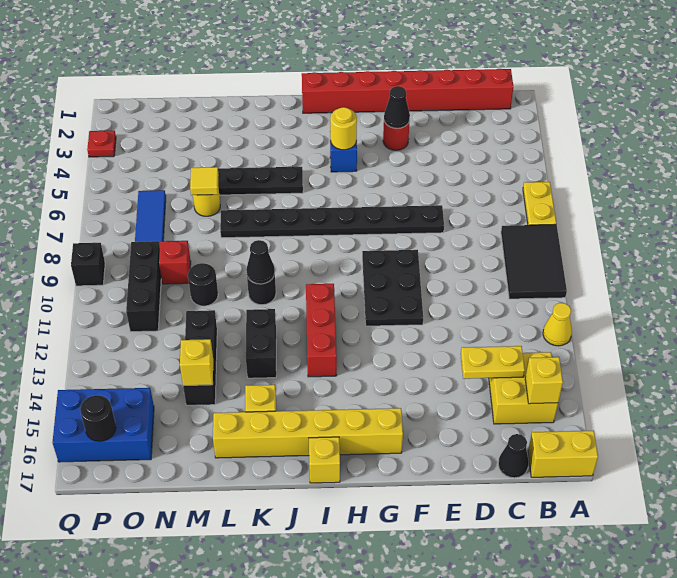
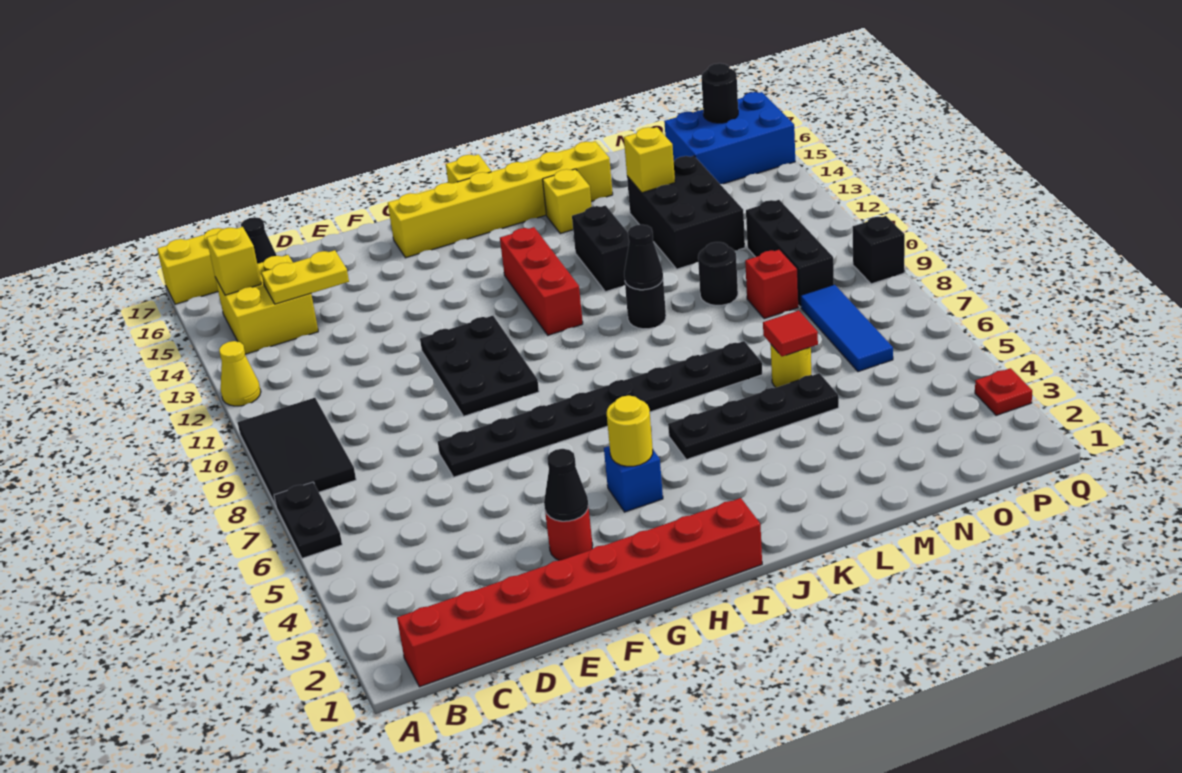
yellow 1x2 plate [523,182,556,225] -> black 1x2 plate [274,482,342,558]
yellow 1x1 tile [190,167,219,195] -> red 1x1 tile [763,311,818,356]
black 1x3 brick [183,310,217,405] -> black 2x3 brick [627,156,745,269]

